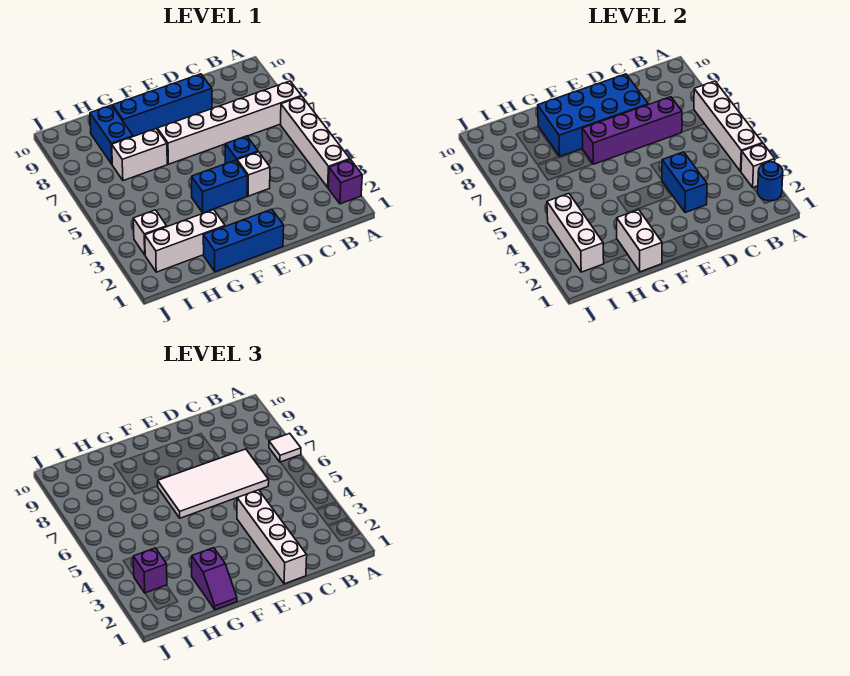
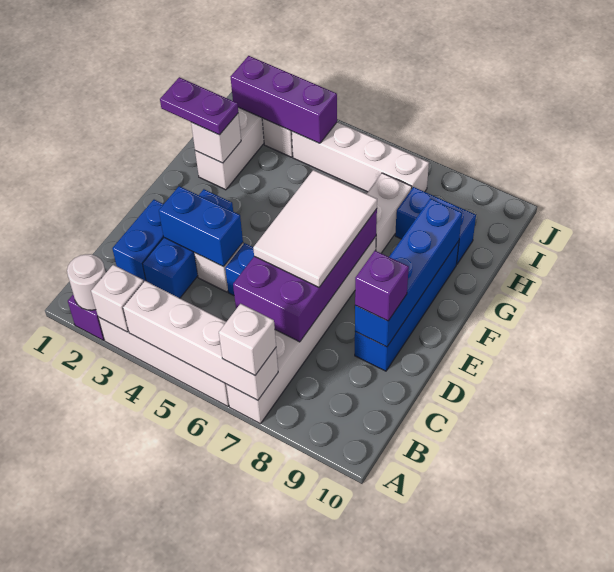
blue 1x1 round brick [758,162,783,201] -> white 1x1 round brick [67,254,106,310]
white 1x1 tile [269,433,301,462] -> white 1x1 brick [219,304,276,375]
white 2x4 tile [158,449,269,518] -> white 2x3 tile [253,170,377,287]
purple 1x4 brick [582,97,682,164] -> purple 2x4 brick [233,209,377,342]
white 1x4 brick [237,490,307,584] -> white 1x4 brick moved to [292,122,429,192]
blue 2x4 brick [538,74,648,156] -> blue 1x4 brick [355,198,462,347]
blue 1x3 brick [203,209,284,272] -> blue 1x3 brick moved to [143,189,233,298]
blue 1x2 brick [192,160,247,213] -> blue 1x2 brick moved to [112,200,164,281]
white 1x2 brick [617,210,662,272] -> white 1x1 brick [191,113,241,163]
purple 1x2 slope [192,548,237,610] -> purple 1x2 plate [160,77,238,135]
white 1x3 brick [547,194,604,272] -> purple 1x3 brick [231,56,337,143]
purple 1x1 brick [133,548,167,593] -> purple 1x1 brick moved to [355,251,409,321]

